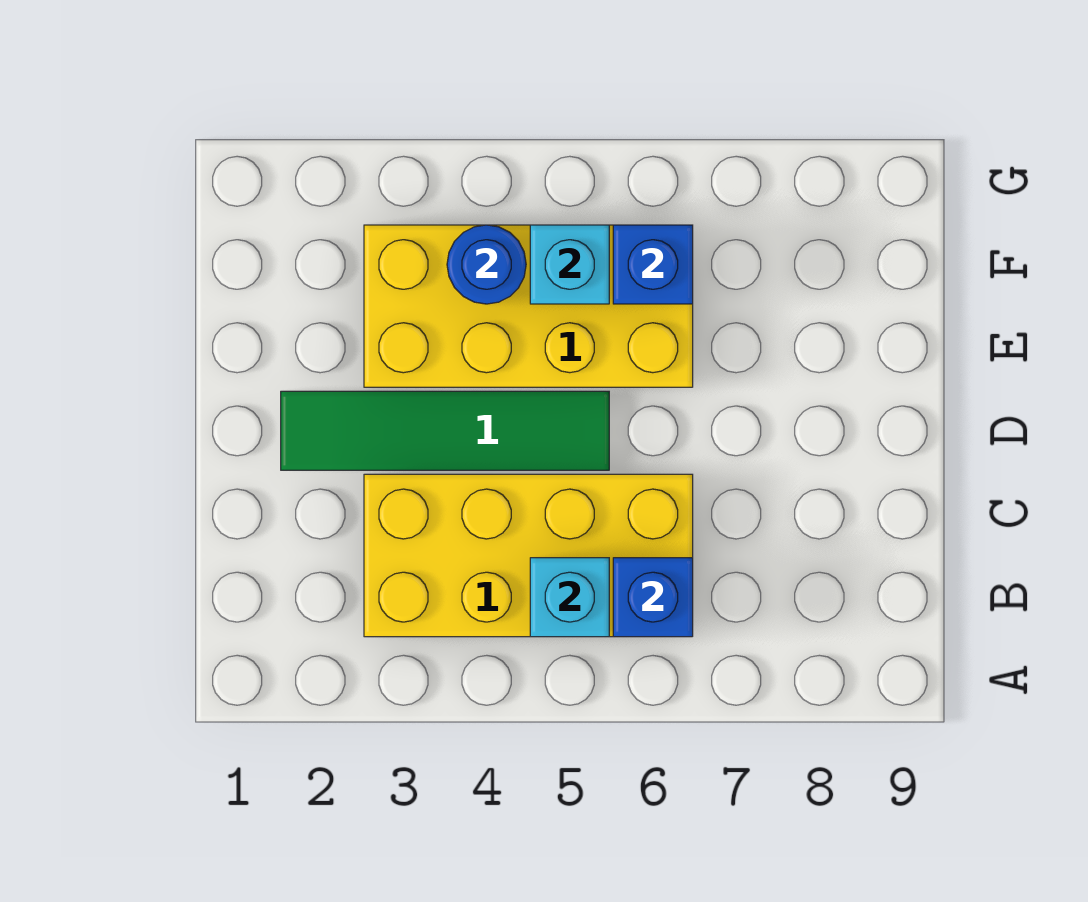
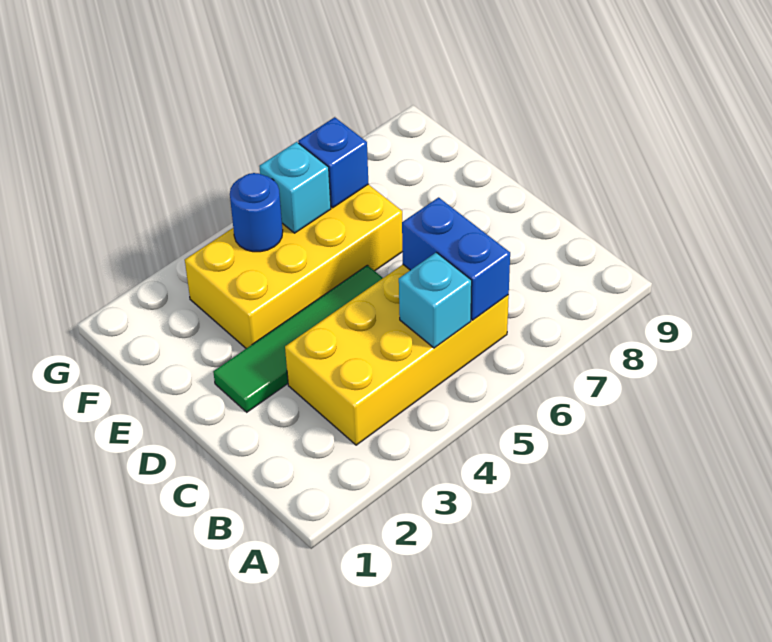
blue 1x1 brick [613,558,693,637] -> blue 1x2 brick [402,197,510,320]

